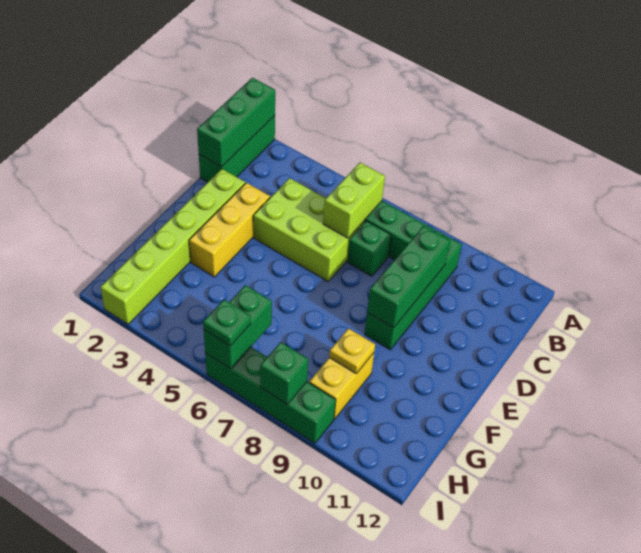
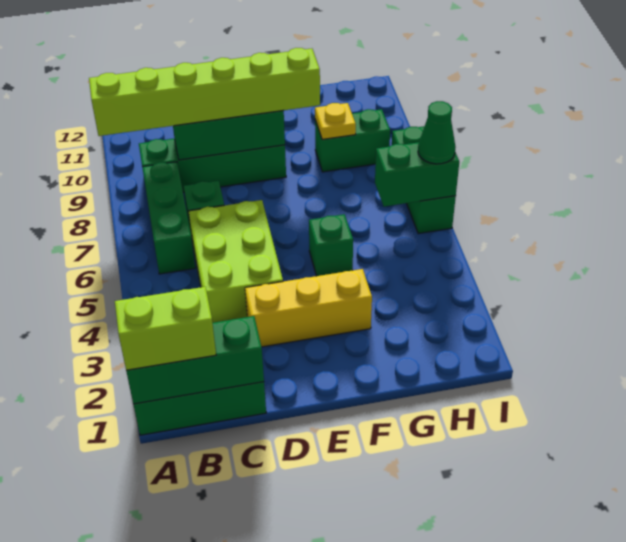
lime 1x2 brick [323,163,385,238] -> lime 1x2 brick moved to [115,287,216,371]
lime 1x6 brick [101,169,245,324] -> lime 1x6 brick moved to [89,48,320,136]
yellow 1x2 brick [309,353,374,419] -> green 1x2 brick [315,109,390,172]
green 1x4 brick [205,347,336,443] -> green 1x3 brick [392,126,456,234]
green 1x1 plate [203,300,251,346] -> green 1x1 cone [418,101,455,164]
green 1x1 brick [260,342,308,404] -> green 1x1 brick moved to [309,214,353,276]

